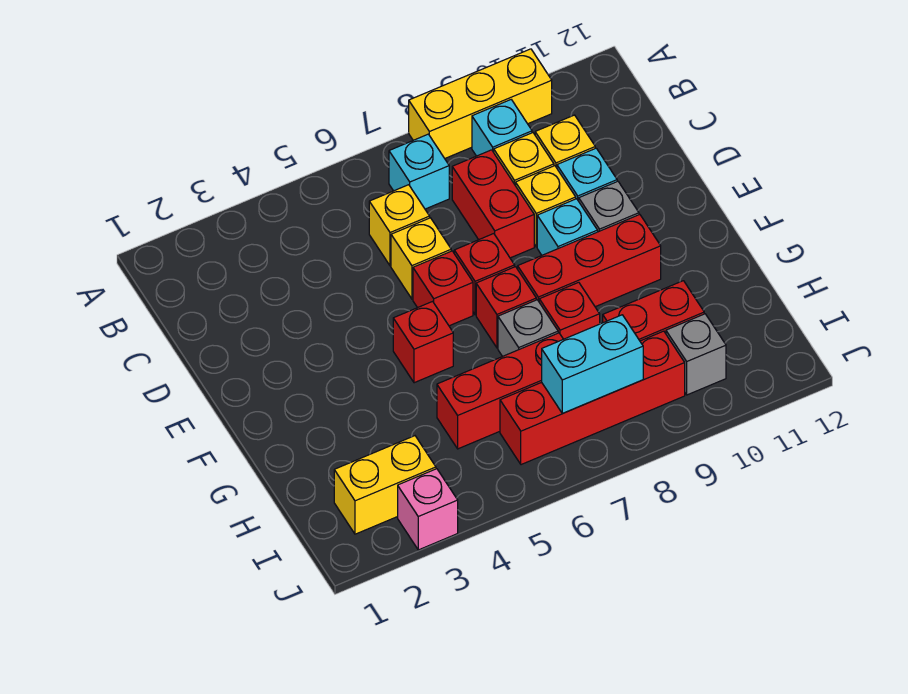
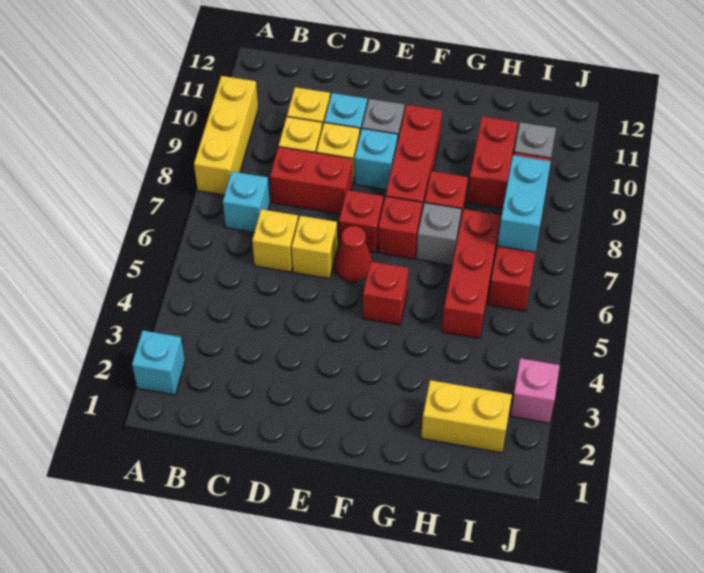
cyan 1x1 brick [472,100,532,156] -> cyan 1x1 brick moved to [132,331,185,395]
red 1x1 brick [413,251,473,326] -> red 1x1 cone [335,226,372,282]
yellow 1x2 brick [334,436,436,534] -> yellow 1x2 brick turned to [421,380,512,453]

